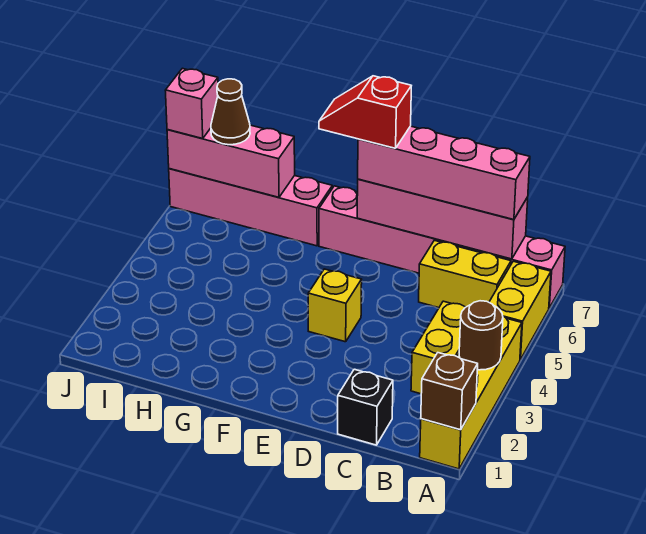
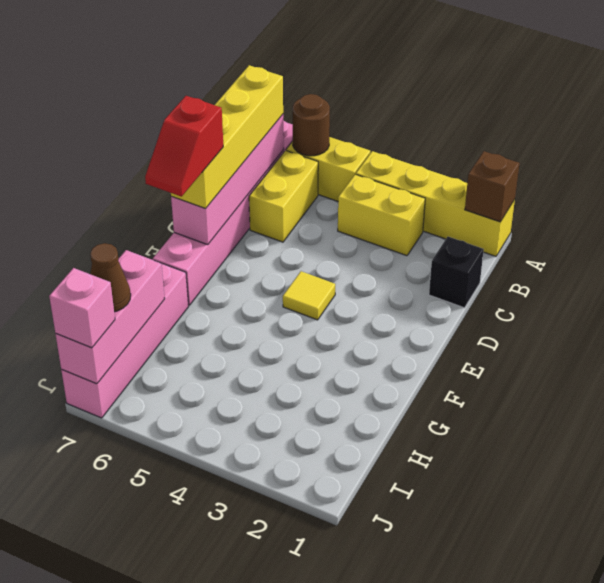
brown 1x1 round brick [459,301,503,370] -> brown 1x1 round brick moved to [293,94,330,156]
pink 1x4 brick [358,126,530,220] -> yellow 1x4 brick [171,65,283,209]
yellow 1x1 brick [308,269,362,342] -> yellow 1x1 tile [283,271,335,320]

